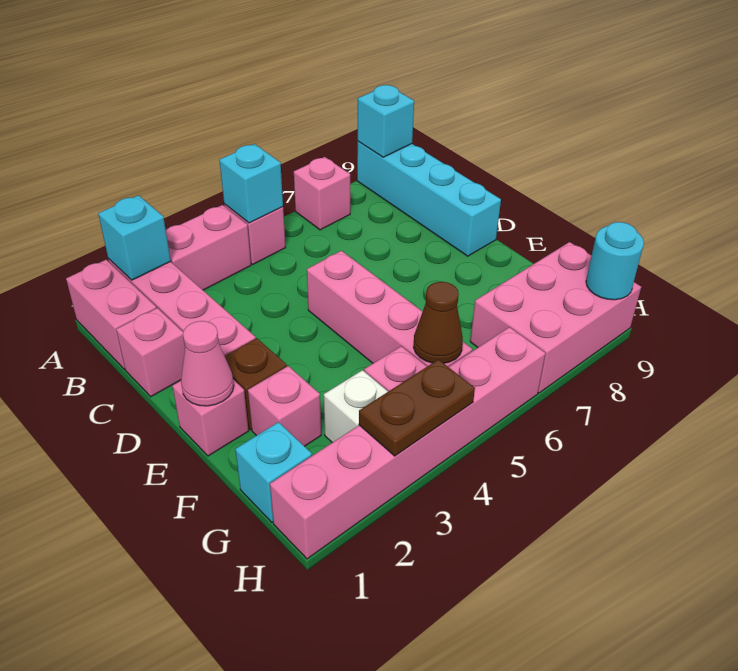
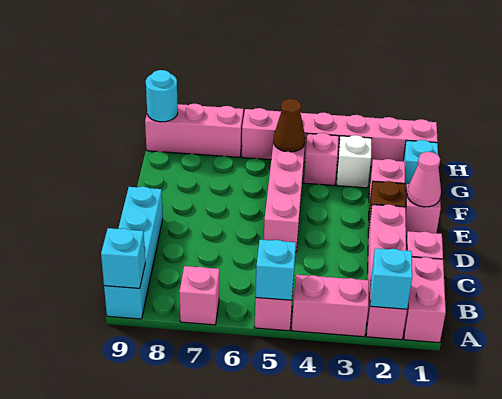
pink 2x3 brick [470,242,641,393] -> pink 1x3 brick [145,104,243,157]
brown 1x2 plate [359,360,475,456] -> none

